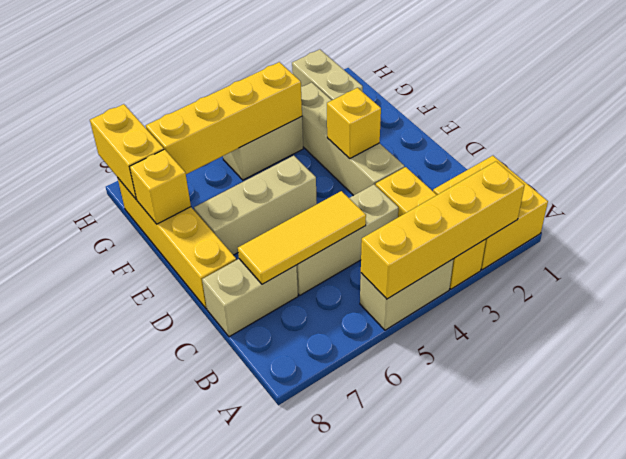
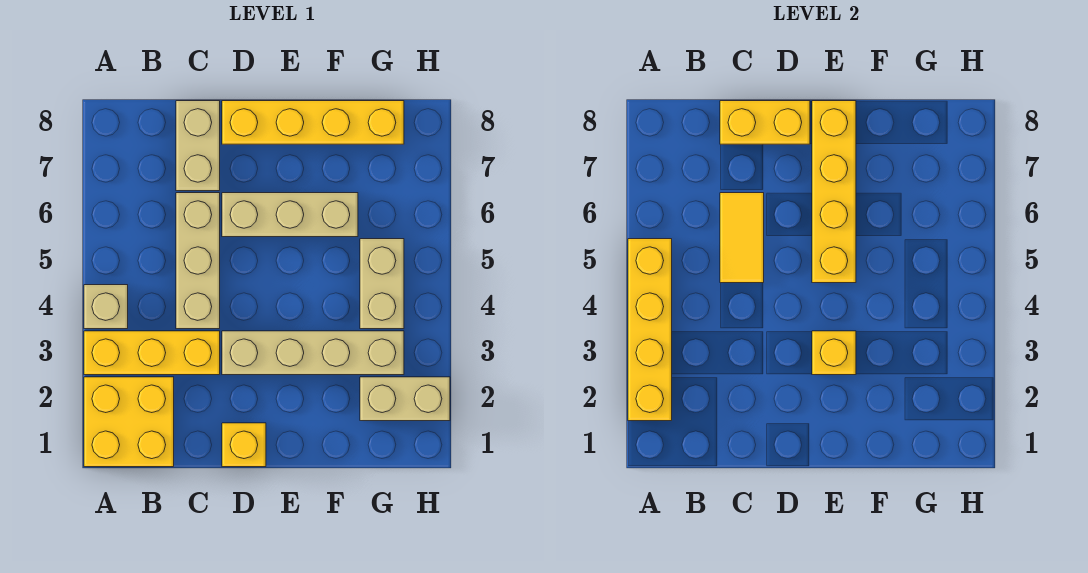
tan 1x2 brick [360,259,453,330] -> tan 1x1 brick [84,285,128,329]
yellow 1x3 tile [238,191,366,284] -> yellow 1x2 tile [720,193,764,283]
tan 1x3 brick [194,156,317,255] -> tan 1x3 brick turned to [222,193,358,237]
yellow 1x1 brick [130,149,191,224] -> yellow 1x1 brick moved to [222,423,266,467]
yellow 1x4 brick [146,62,302,174] -> yellow 1x4 brick moved to [812,101,856,283]
yellow 1x2 brick [90,104,164,199] -> yellow 1x2 brick moved to [720,101,810,144]

